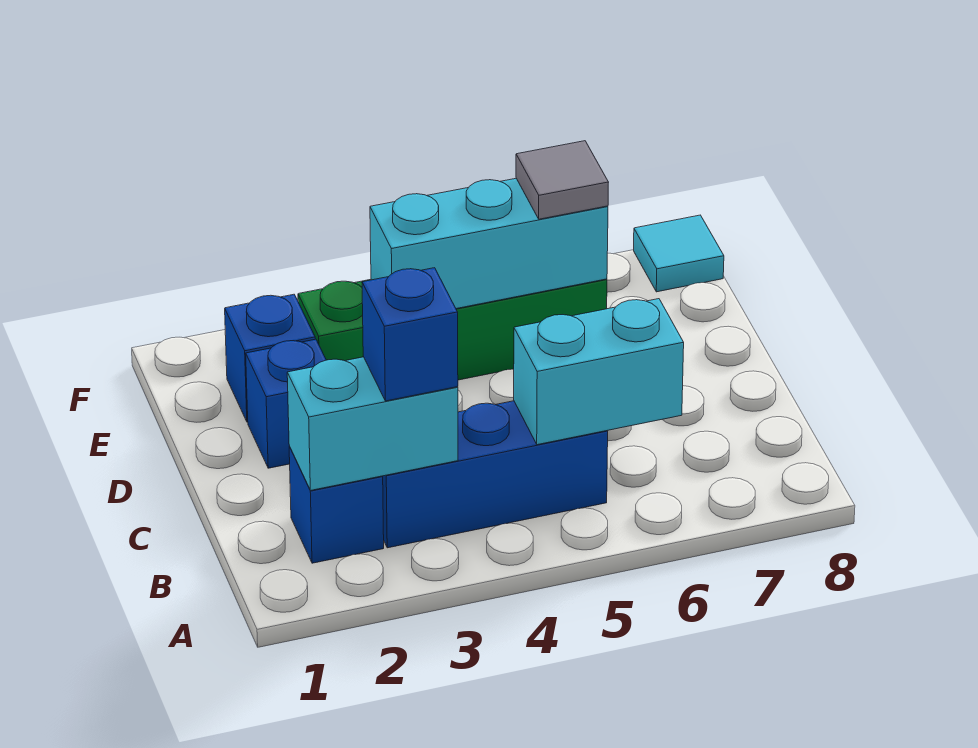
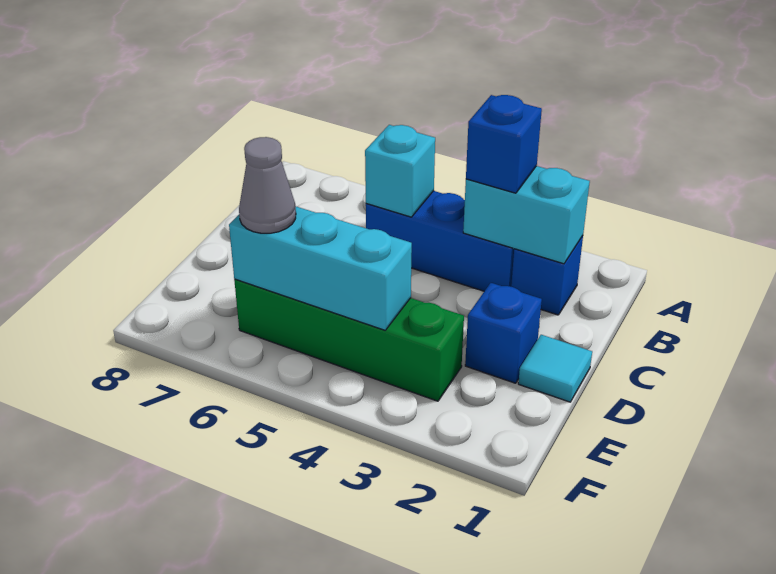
cyan 1x2 brick [514,299,684,445] -> cyan 1x1 brick [365,125,435,217]
blue 1x1 brick [225,294,315,422] -> none
grey 1x1 tile [516,141,609,219] -> grey 1x1 cone [239,137,296,233]
cyan 1x1 tile [634,215,724,292] -> cyan 1x1 tile moved to [518,335,592,402]

